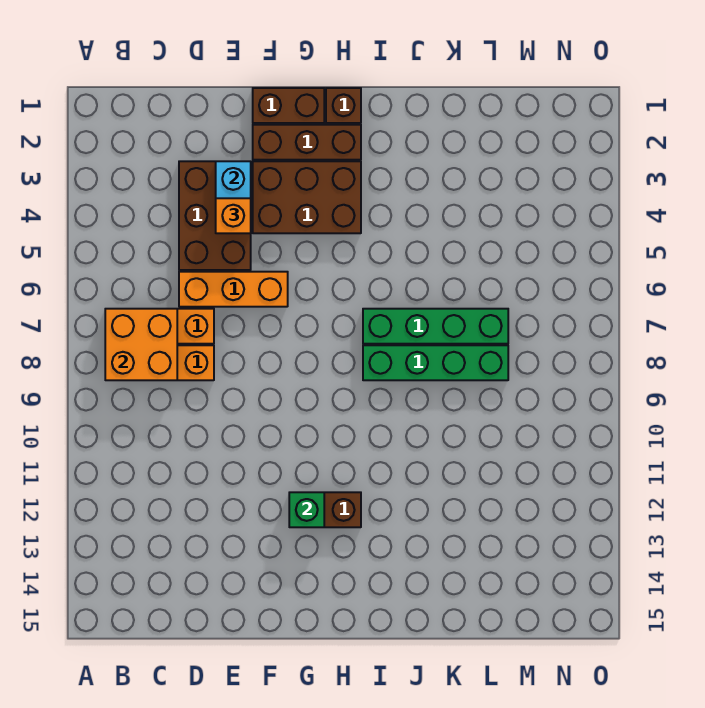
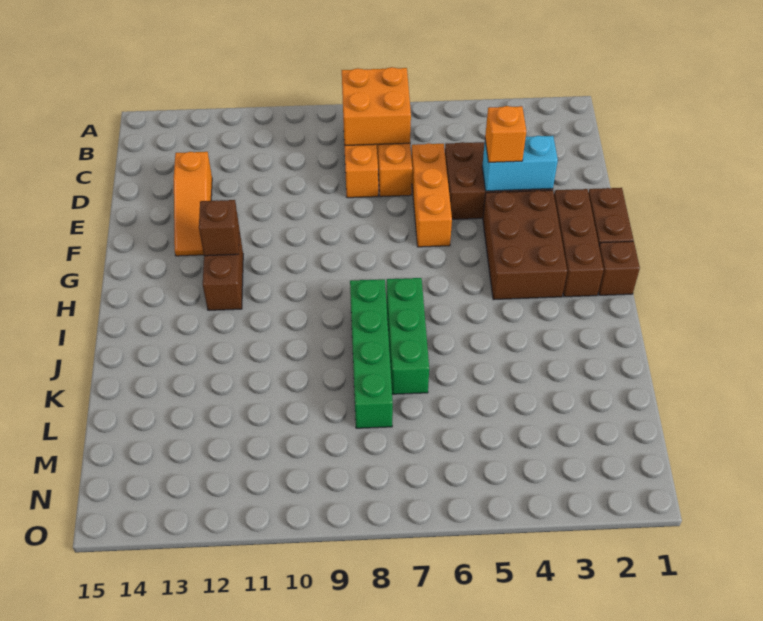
none -> orange 1x3 slope [174,152,212,256]
green 1x1 brick [289,492,324,527] -> brown 1x1 brick [199,200,239,256]
green 1x4 brick [363,309,508,344] -> green 1x3 brick [387,278,429,394]

